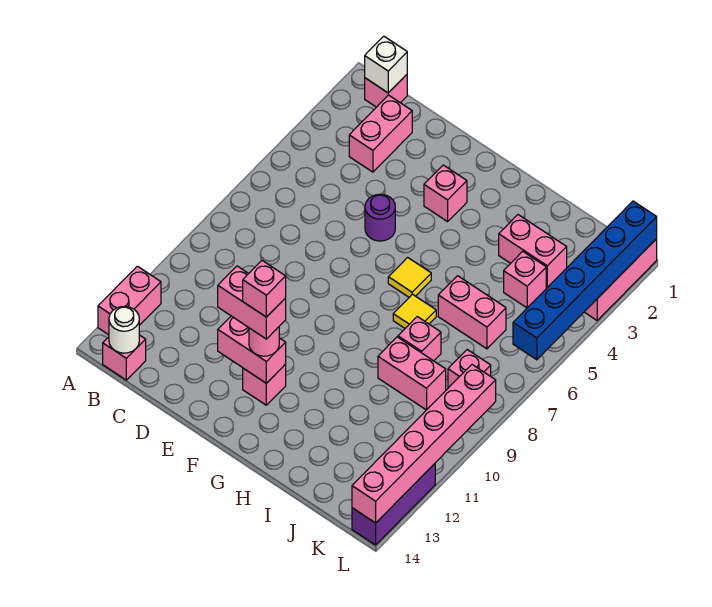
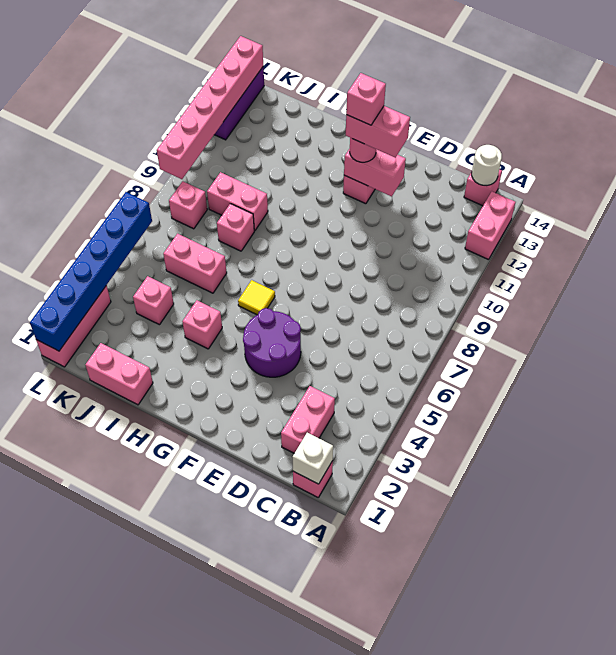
purple 1x1 round brick [365,194,395,241] -> purple 2x2 round brick [243,308,301,377]
pink 1x1 brick [424,165,467,222] -> pink 1x1 brick moved to [182,300,222,349]
yellow 1x1 tile [393,294,436,328] -> none
pink 1x2 brick [499,215,567,288] -> pink 1x2 brick moved to [85,343,153,405]

